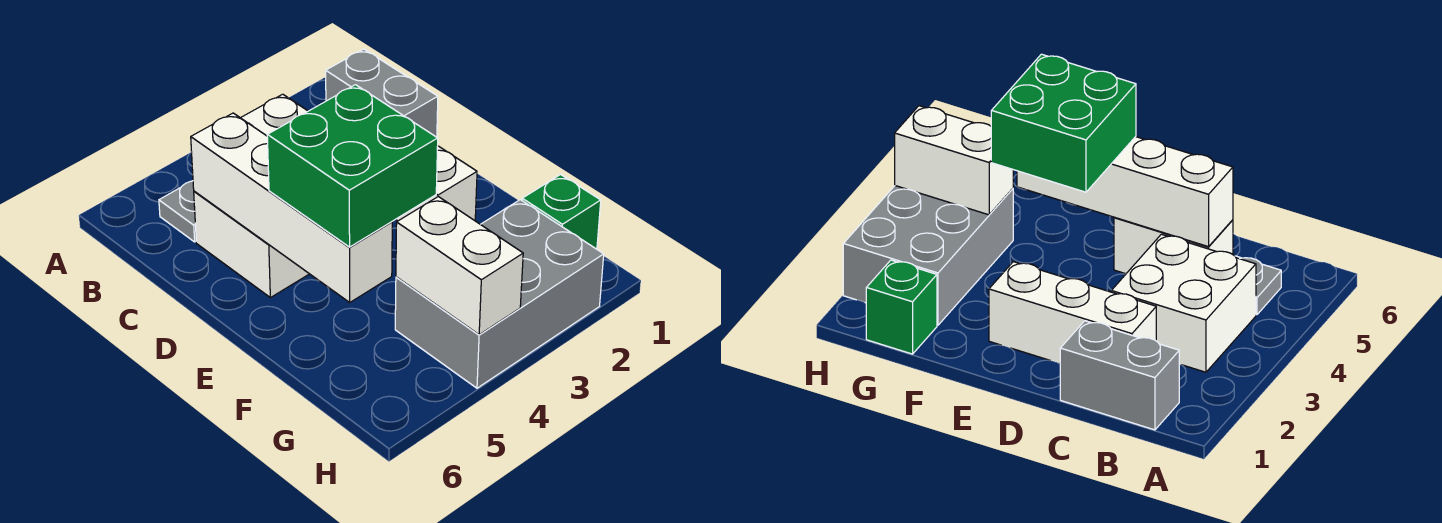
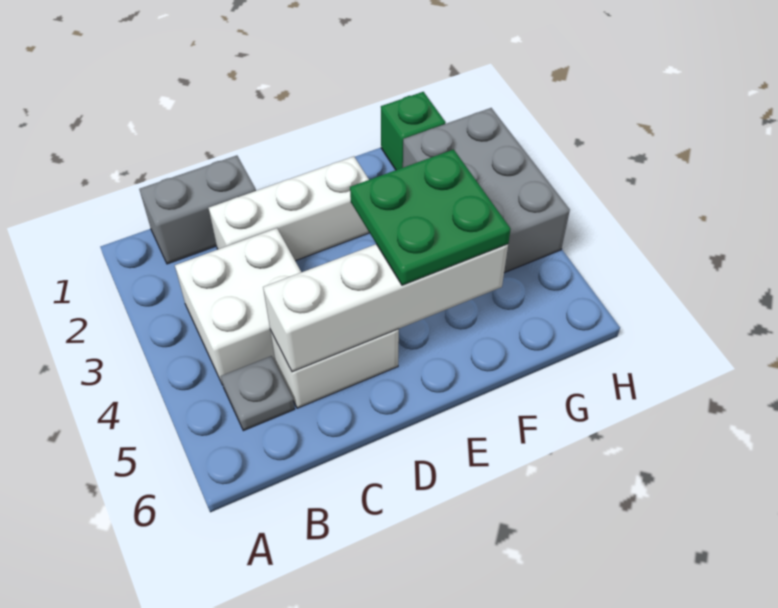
green 2x2 brick [267,85,438,247] -> green 2x2 plate [350,149,511,285]
white 1x2 brick [396,197,523,335] -> none

